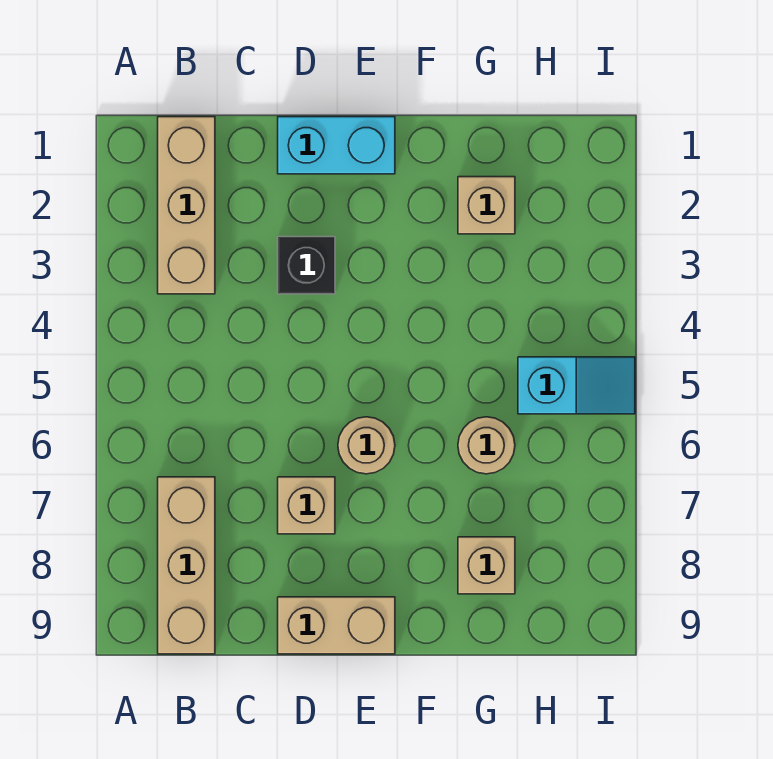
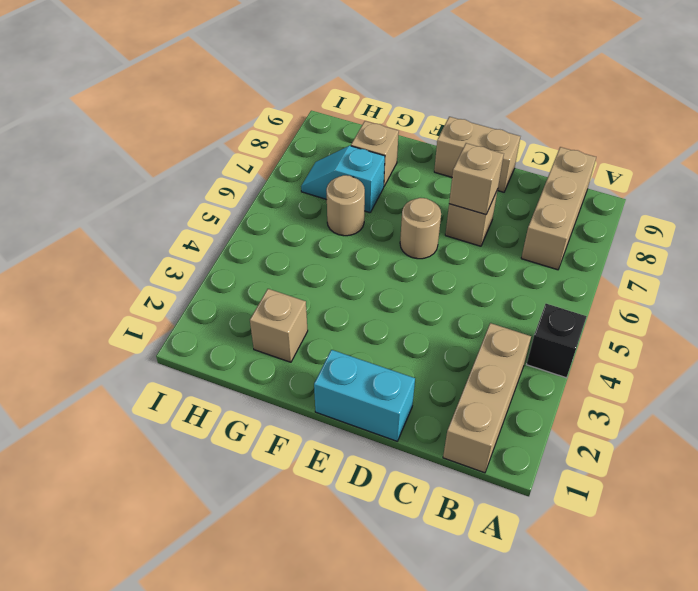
black 1x1 brick [278,237,335,294] -> black 1x1 brick moved to [527,304,587,378]
none -> tan 1x1 brick [449,143,504,215]
cyan 1x2 slope [518,357,635,414] -> cyan 1x2 slope moved to [301,146,385,213]

